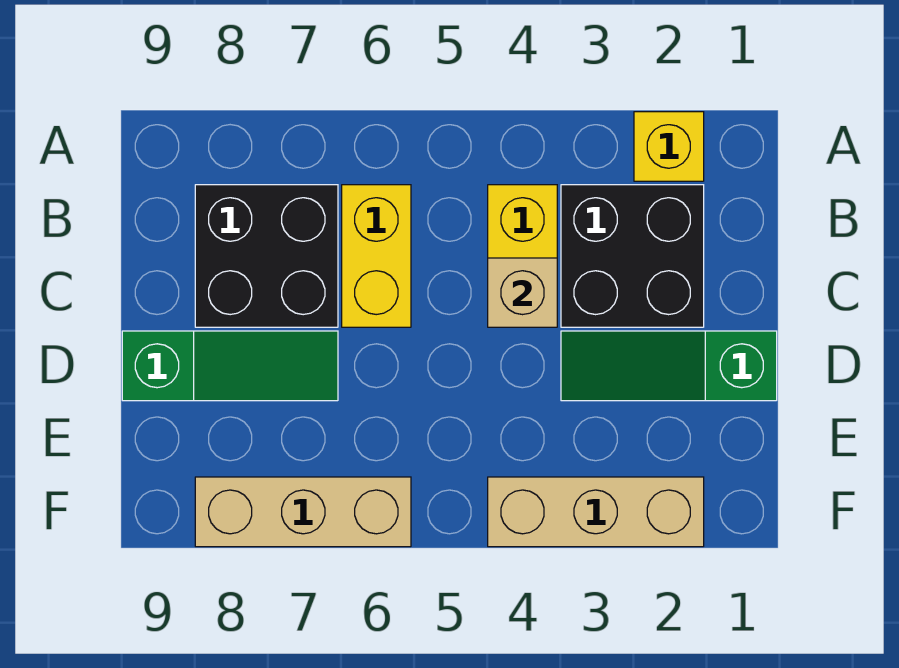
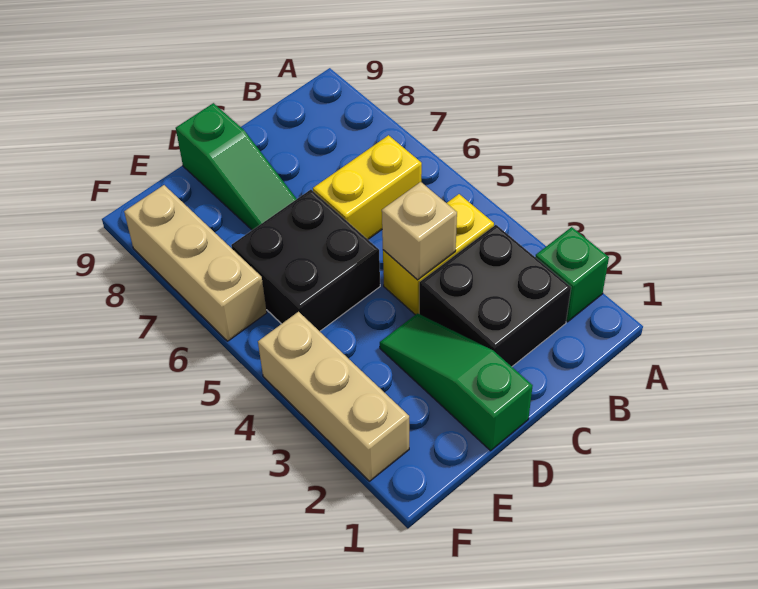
yellow 1x1 brick [634,112,704,181] -> green 1x1 brick [536,227,609,322]
black 2x2 brick [195,185,338,327] -> black 2x2 brick moved to [231,190,380,331]

